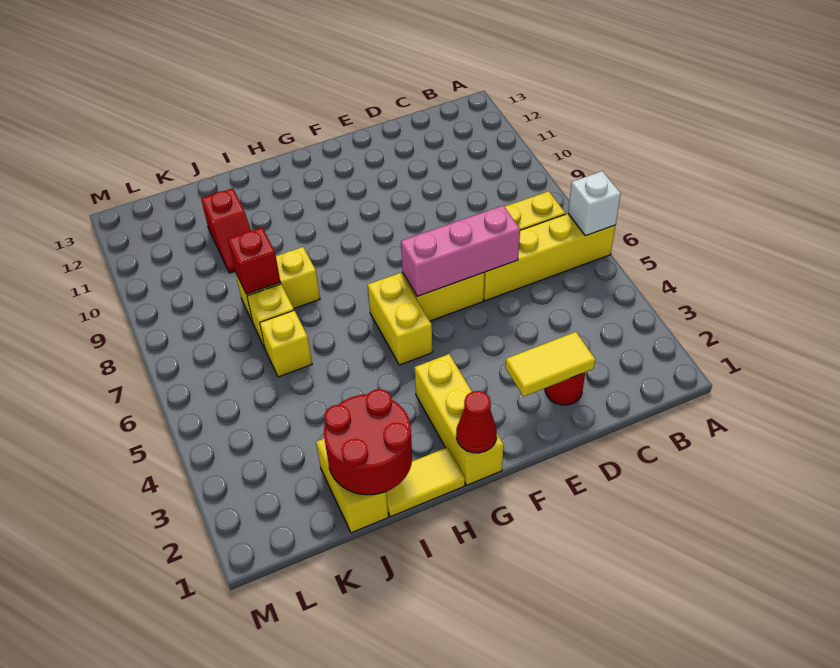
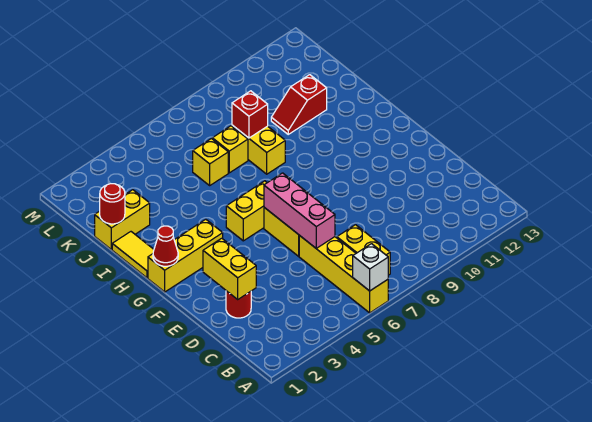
yellow 1x2 tile [505,332,595,397] -> yellow 1x2 brick [203,238,256,299]
red 2x2 round brick [324,389,412,495] -> red 1x1 round brick [100,184,125,224]

